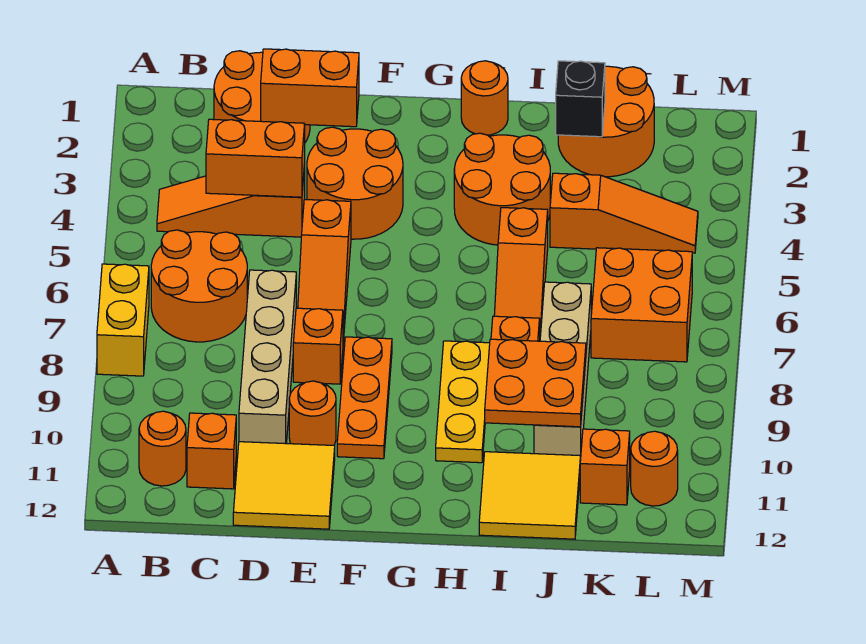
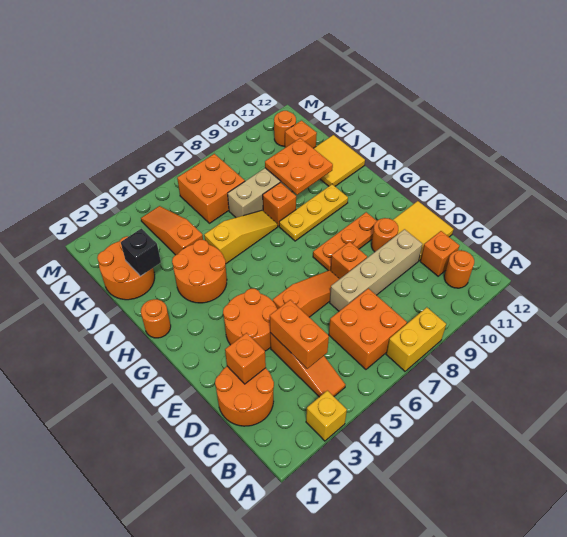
none -> yellow 1x1 brick [306,390,347,441]
orange 2x2 round brick [151,230,247,342] -> orange 2x2 brick [329,288,407,369]
orange 1x2 brick [261,49,359,127] -> orange 1x1 brick [225,333,266,384]
orange 1x3 slope [494,208,548,336] -> yellow 1x3 slope [204,210,278,264]

